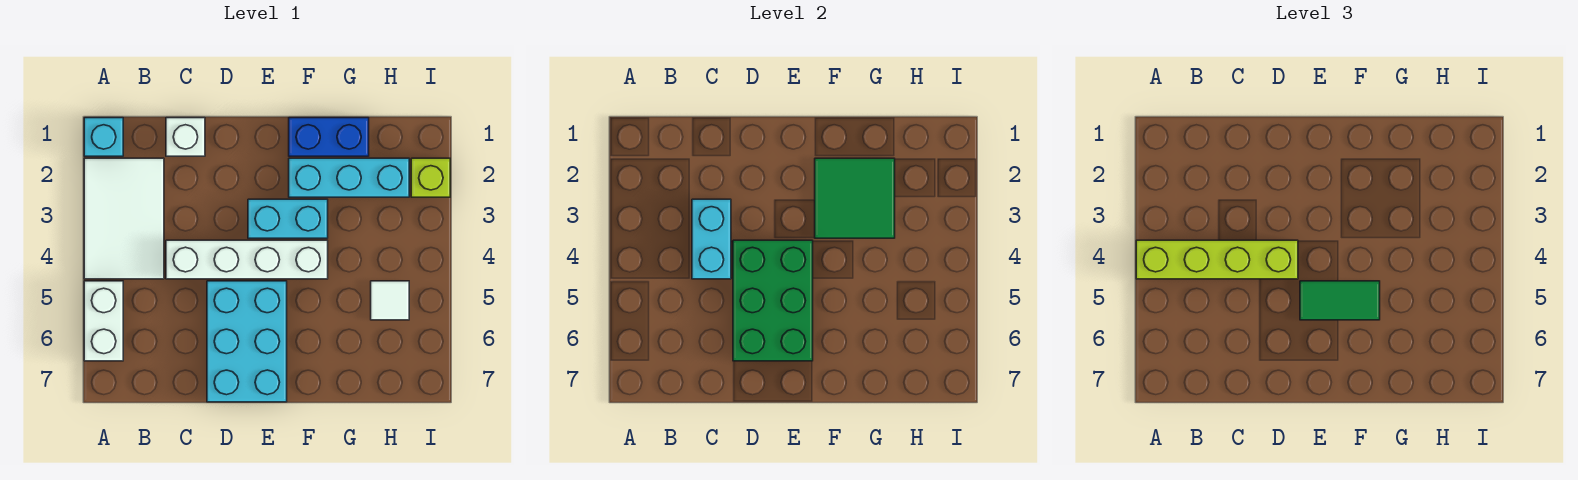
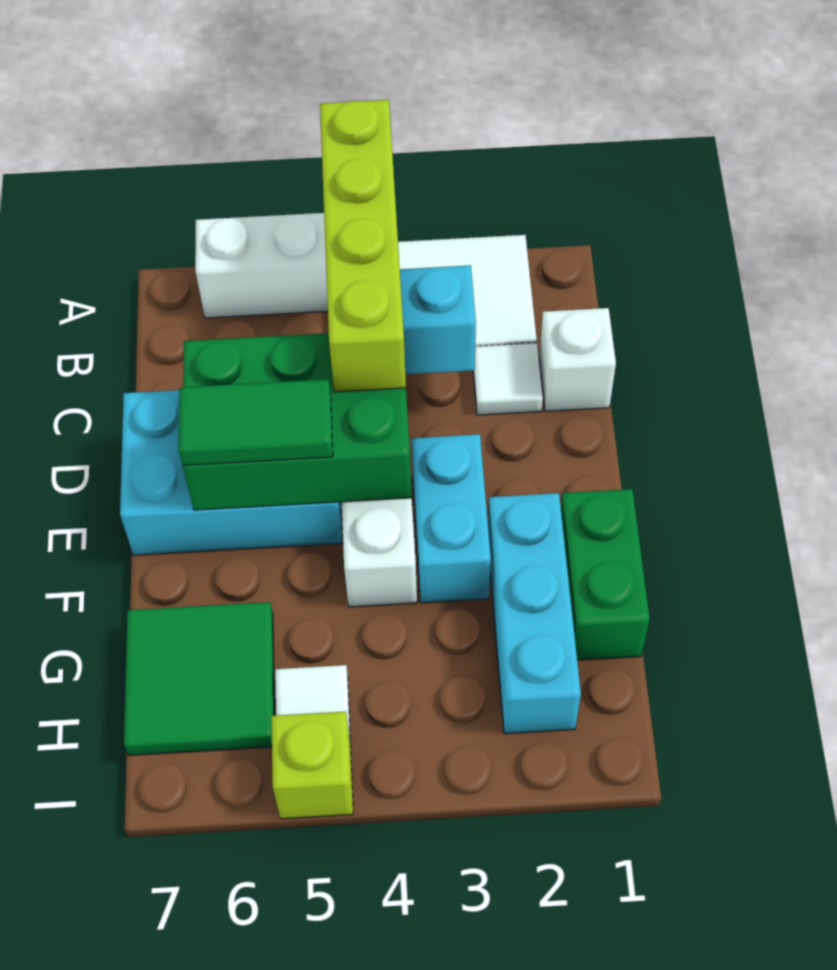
cyan 1x1 brick [84,118,123,156] -> none
none -> white 1x1 tile [473,343,543,415]
green 1x2 tile [1300,281,1380,320] -> green 1x2 tile turned to [179,379,333,465]
blue 1x2 brick [289,118,369,156] -> green 1x2 brick [561,489,650,660]
green 2x2 tile [815,158,895,238] -> green 2x2 tile moved to [124,602,275,755]
lime 1x1 brick [411,158,450,197] -> lime 1x1 brick moved to [271,711,353,819]

